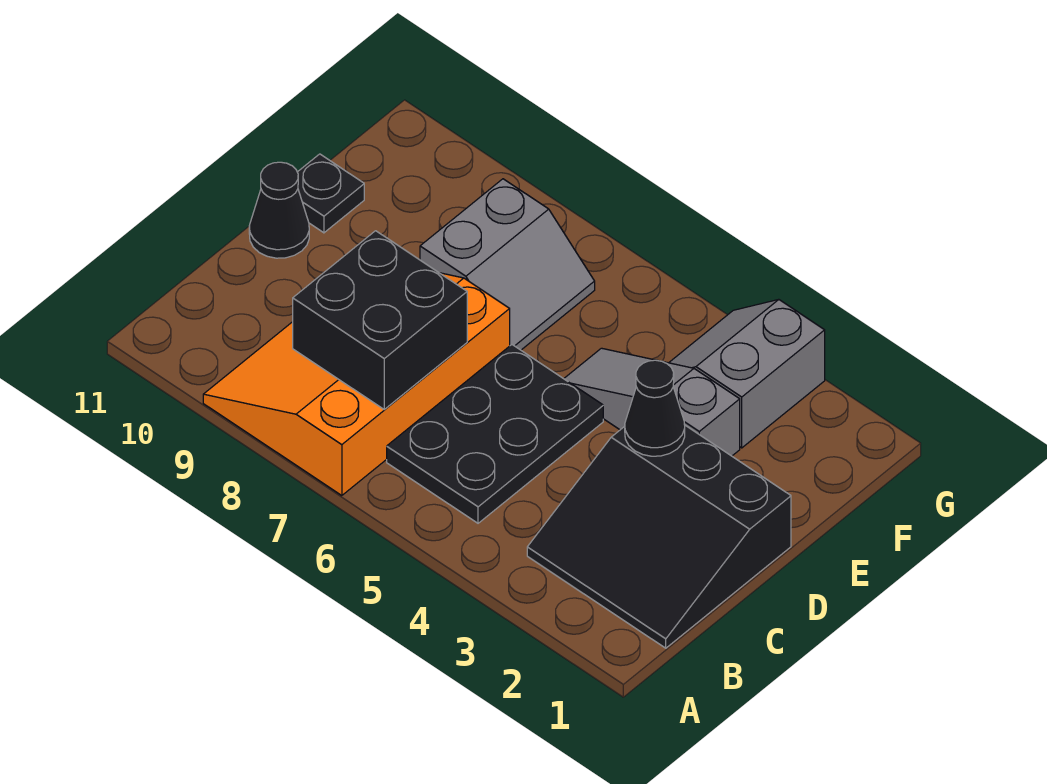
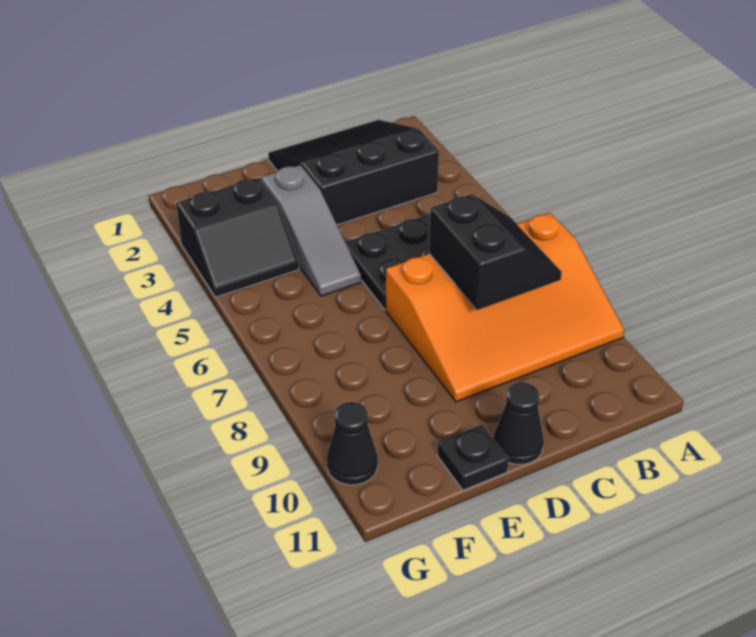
black 3x3 slope [527,425,791,648] -> black 3x3 slope turned to [268,120,439,225]
black 2x2 brick [293,231,467,409] -> black 2x2 slope [429,194,562,310]
black 1x1 cone [625,360,685,456] -> black 1x1 cone moved to [327,402,378,485]
grey 2x2 slope [420,179,595,350] -> none
grey 2x2 slope [669,300,825,448] -> black 2x2 slope [176,177,299,297]

